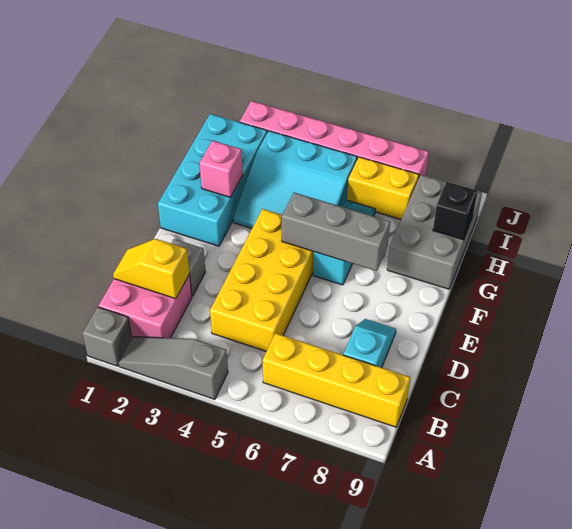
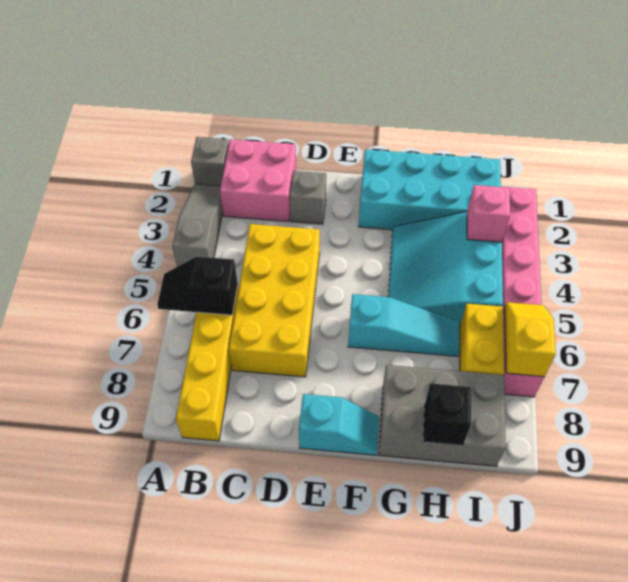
none -> black 1x2 slope [157,256,238,315]
yellow 1x2 slope [113,239,190,299] -> yellow 1x2 slope moved to [505,302,556,377]
yellow 2x4 brick [210,209,314,351] -> yellow 2x4 brick turned to [229,224,320,377]
cyan 1x2 slope [343,319,396,368] -> cyan 1x2 slope moved to [299,394,379,455]
grey 1x3 brick [282,193,390,271] -> none
pink 1x1 brick [199,141,243,197] -> pink 1x1 brick moved to [467,185,510,242]

